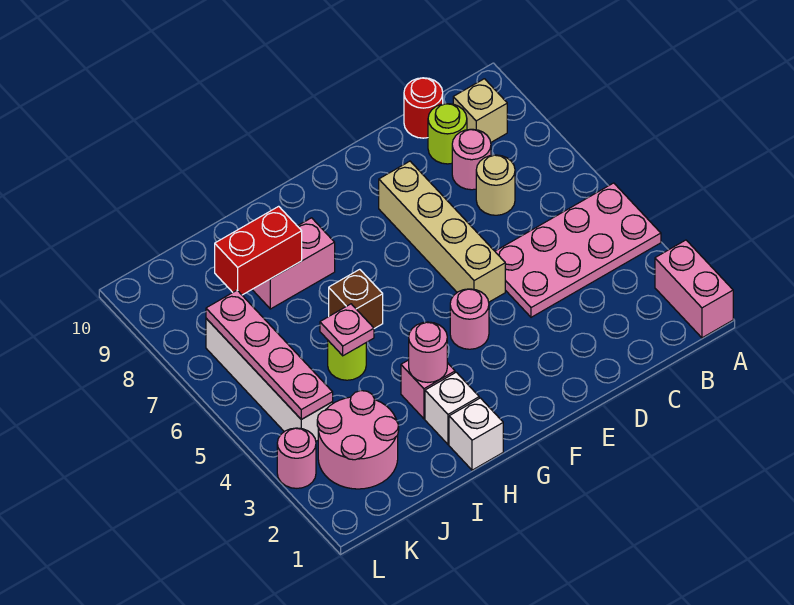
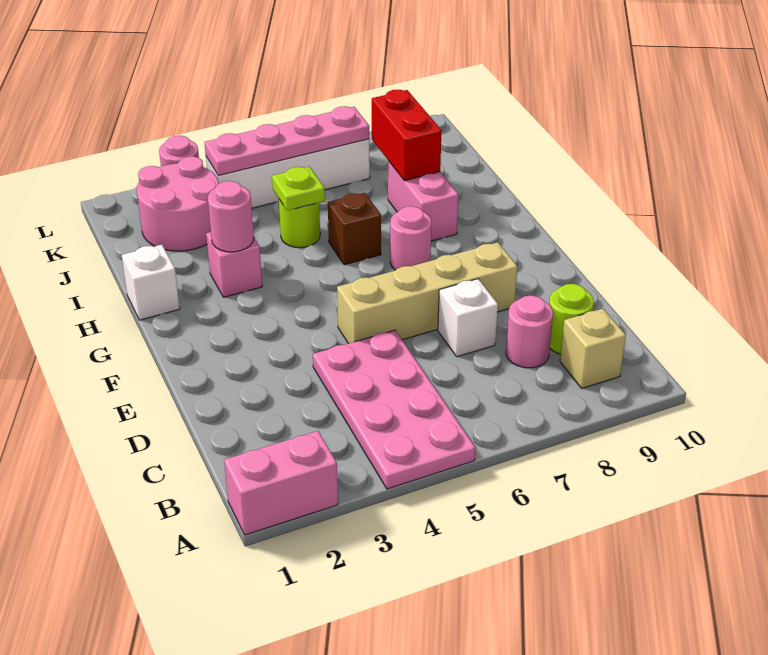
tan 1x1 round brick [476,155,515,215] -> none
red 1x1 round brick [404,78,443,138] -> none
pink 1x1 round brick [450,289,489,349] -> pink 1x1 round brick moved to [390,206,431,270]
white 1x1 brick [425,372,479,444] -> white 1x1 brick moved to [438,279,498,357]
pink 1x1 plate [320,304,374,356] -> lime 1x1 plate [272,166,325,211]

